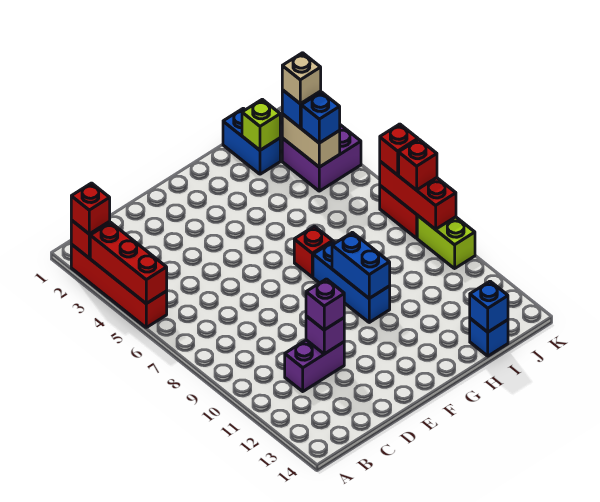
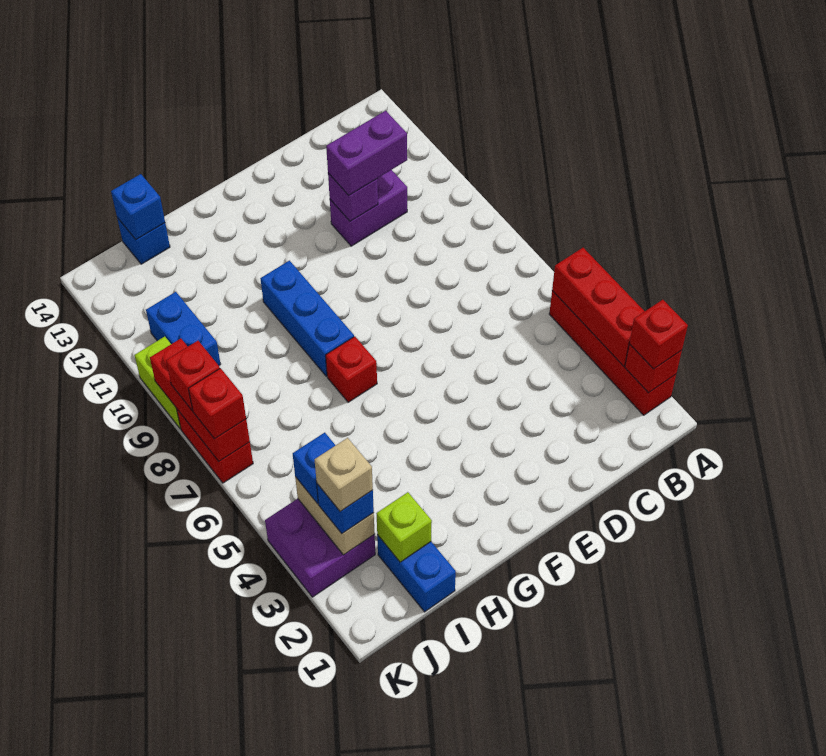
purple 1x1 brick [306,279,344,330] -> purple 1x2 brick [326,111,407,195]
blue 1x2 brick [332,232,390,298] -> blue 1x2 brick moved to [146,292,221,365]

